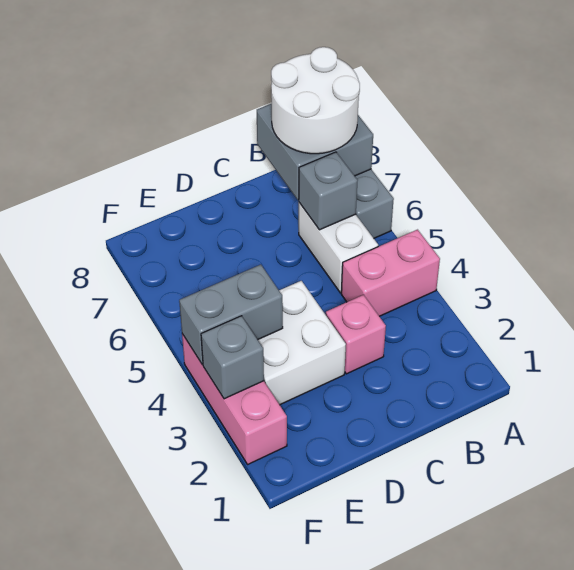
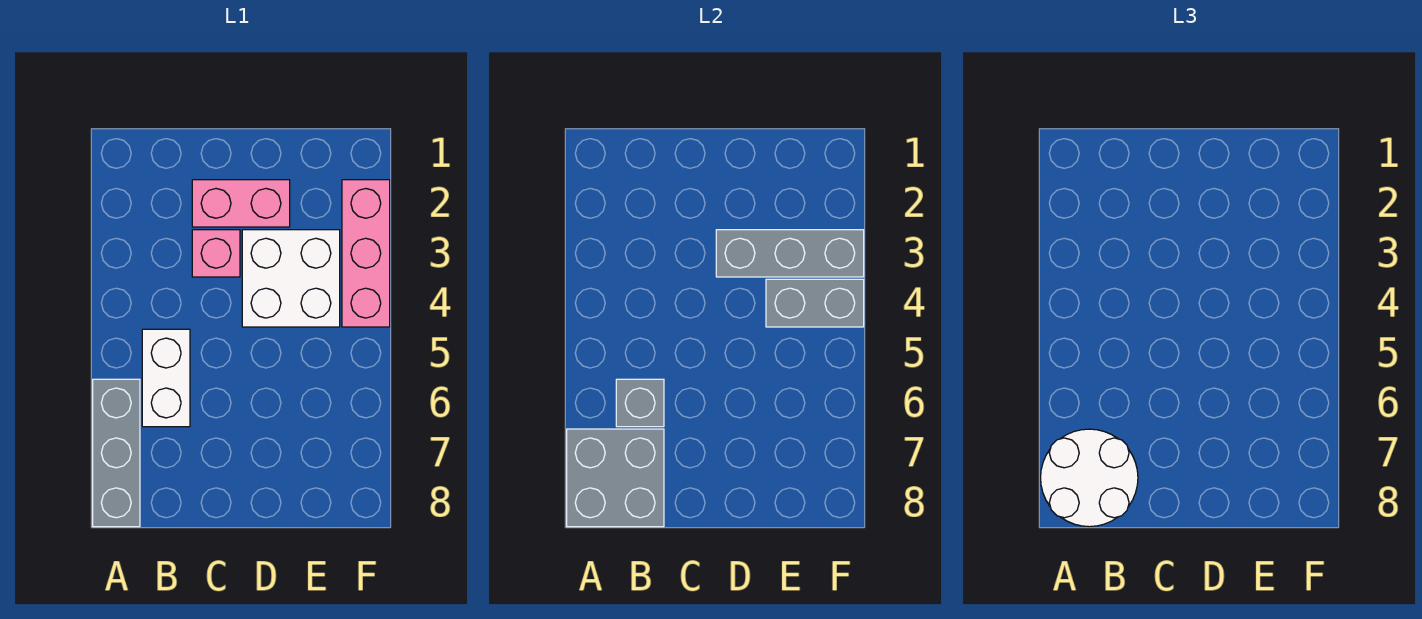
pink 1x2 brick [341,230,440,316] -> pink 1x2 brick moved to [192,180,290,227]
grey 1x1 brick [201,316,264,399] -> grey 1x3 brick [716,230,864,277]

